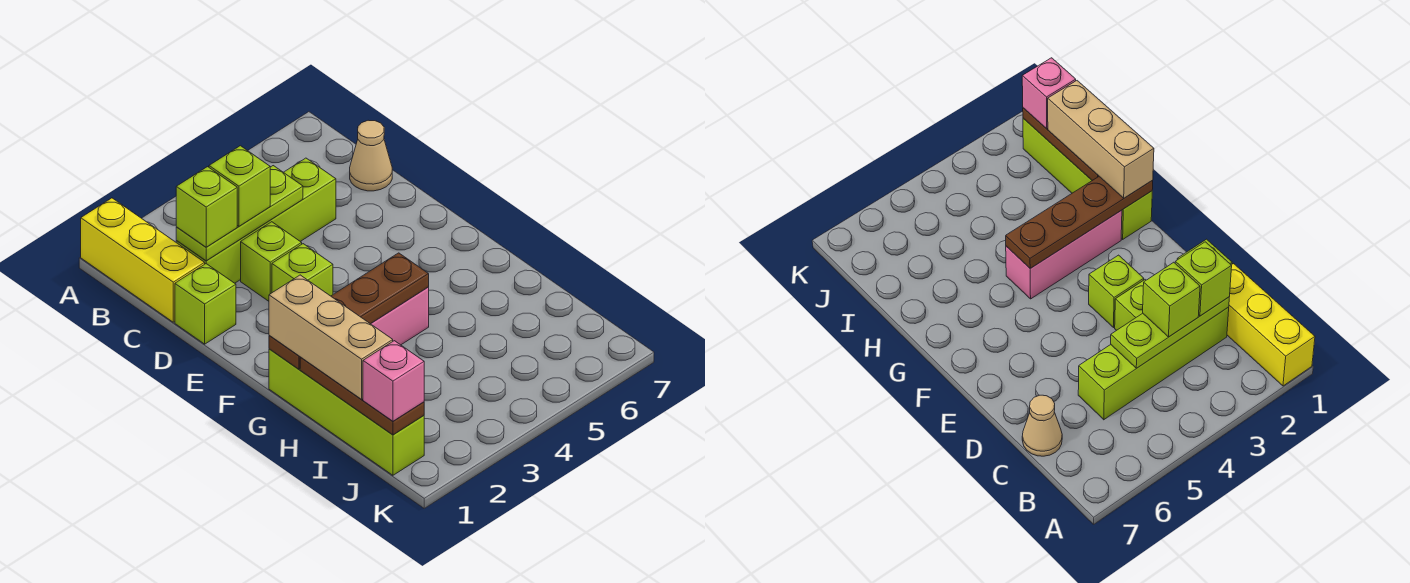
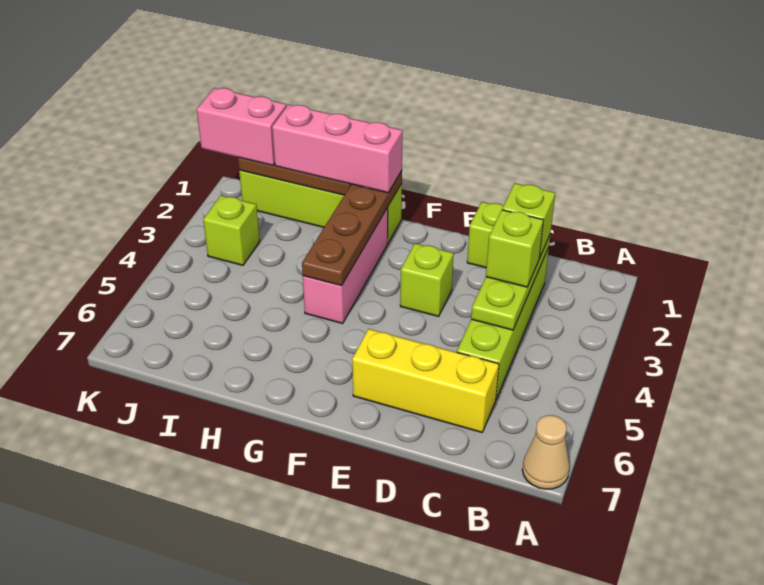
yellow 1x3 brick [81,198,205,322] -> yellow 1x3 brick moved to [352,329,499,432]
tan 1x1 cone [350,120,392,191] -> tan 1x1 cone moved to [522,415,570,489]
lime 1x1 brick [241,222,302,301] -> lime 1x1 brick moved to [203,196,260,265]
tan 1x3 brick [269,275,393,399] -> pink 1x3 brick [272,105,403,193]
pink 1x1 brick [363,341,424,421] -> pink 1x2 brick [197,88,287,165]

